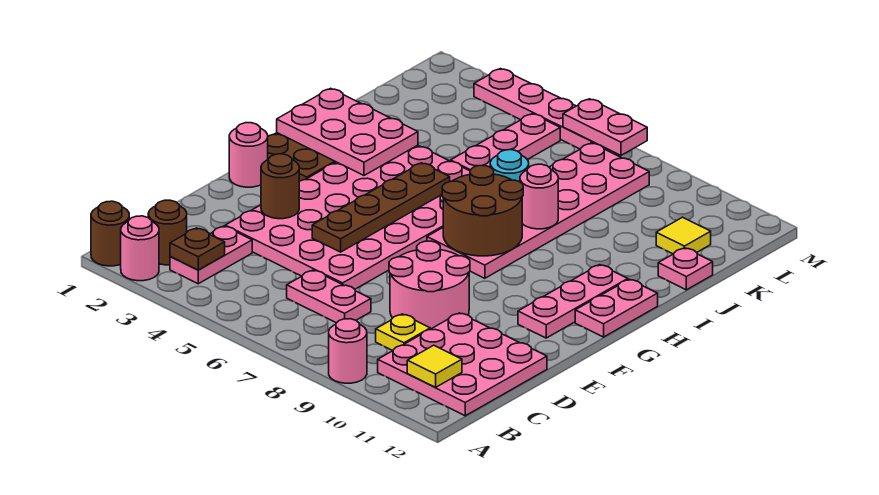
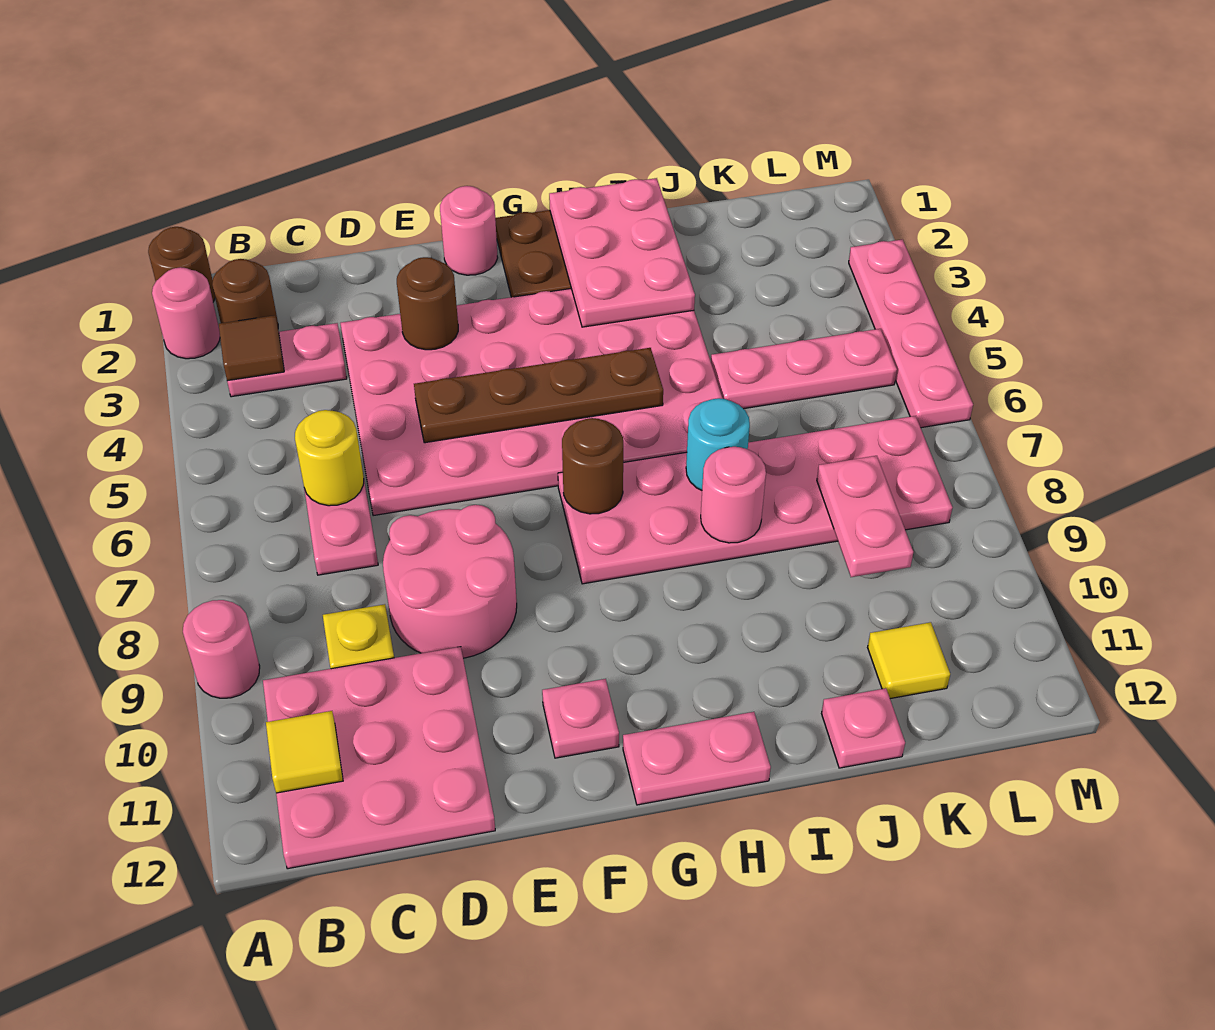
brown 1x1 plate [170,228,225,270] -> brown 1x1 tile [219,315,284,381]
none -> yellow 1x1 round brick [295,410,364,506]
pink 1x3 plate [518,265,628,338] -> pink 1x1 plate [542,679,619,758]
brown 2x2 round brick [442,166,523,256] -> brown 1x1 round brick [562,418,623,514]
pink 1x2 plate [563,99,647,155] -> pink 1x2 plate moved to [817,456,913,577]

